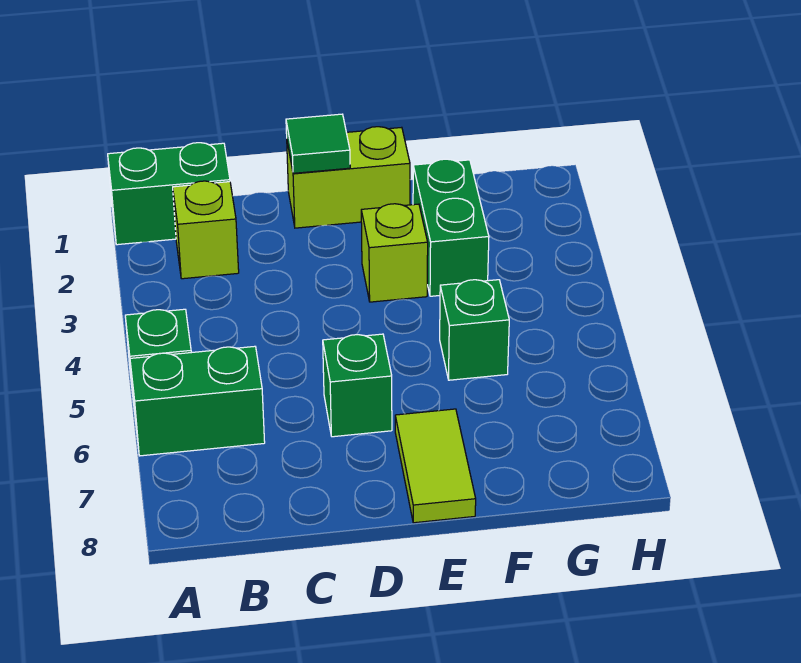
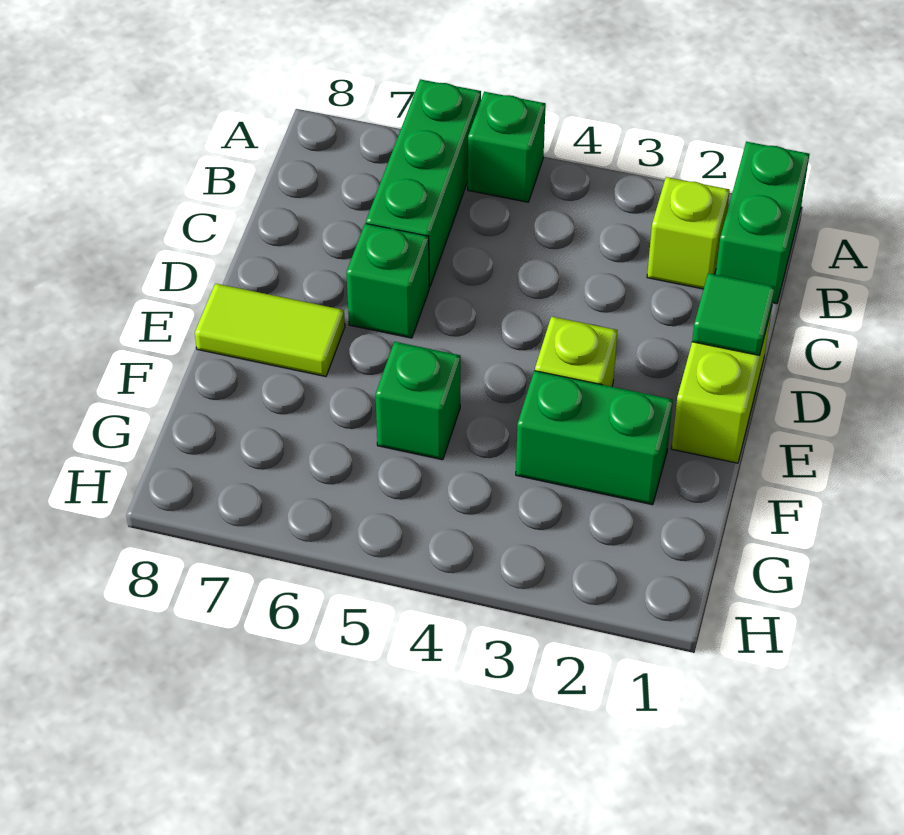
green 1x2 brick [130,346,265,456] -> green 1x3 brick [366,79,481,287]

